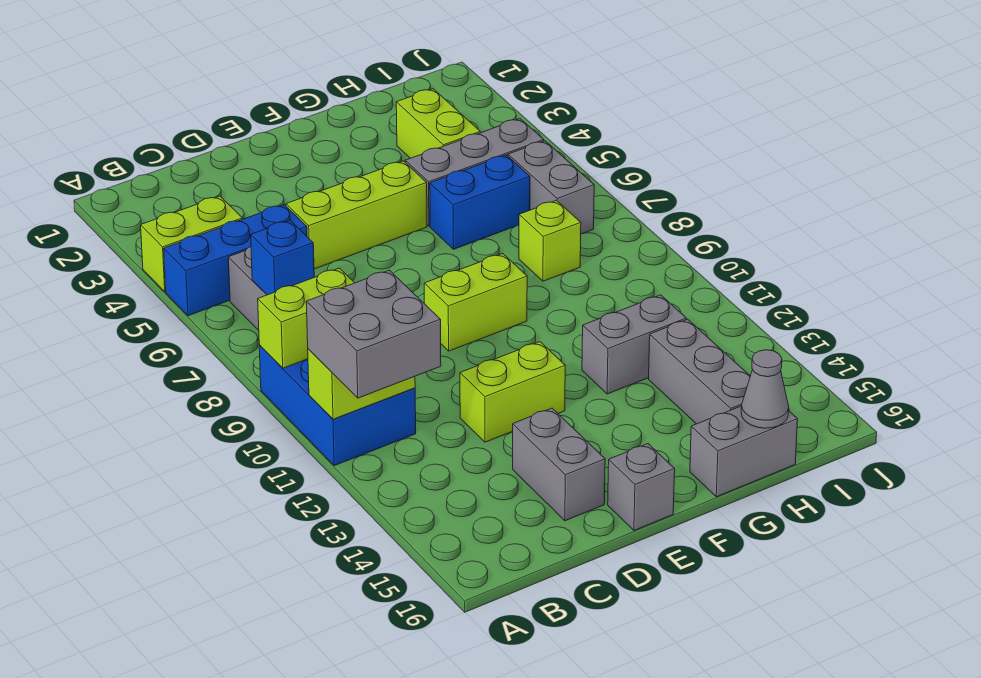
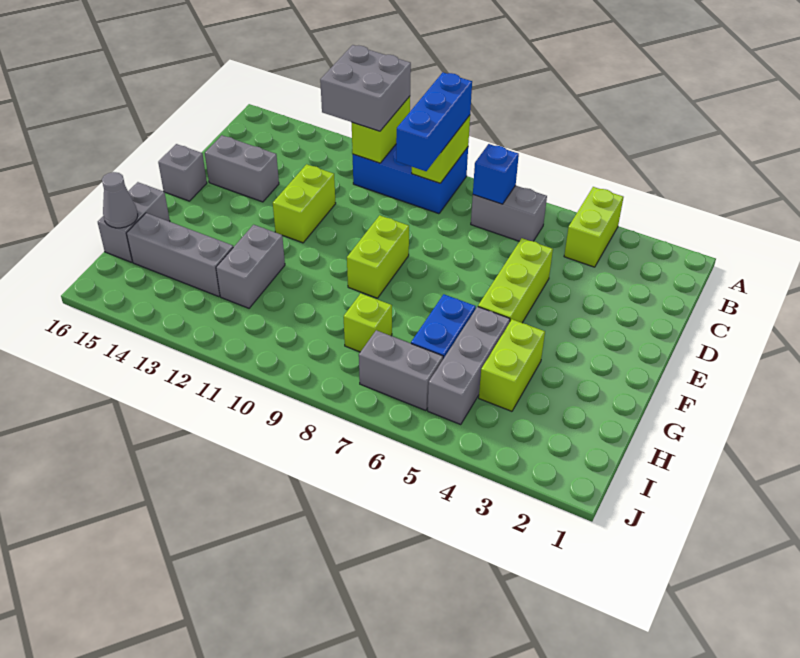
blue 1x3 brick [164,205,307,316] -> blue 1x3 brick moved to [396,73,472,171]
lime 1x2 brick [396,89,480,158] -> lime 1x2 brick turned to [479,319,545,411]

